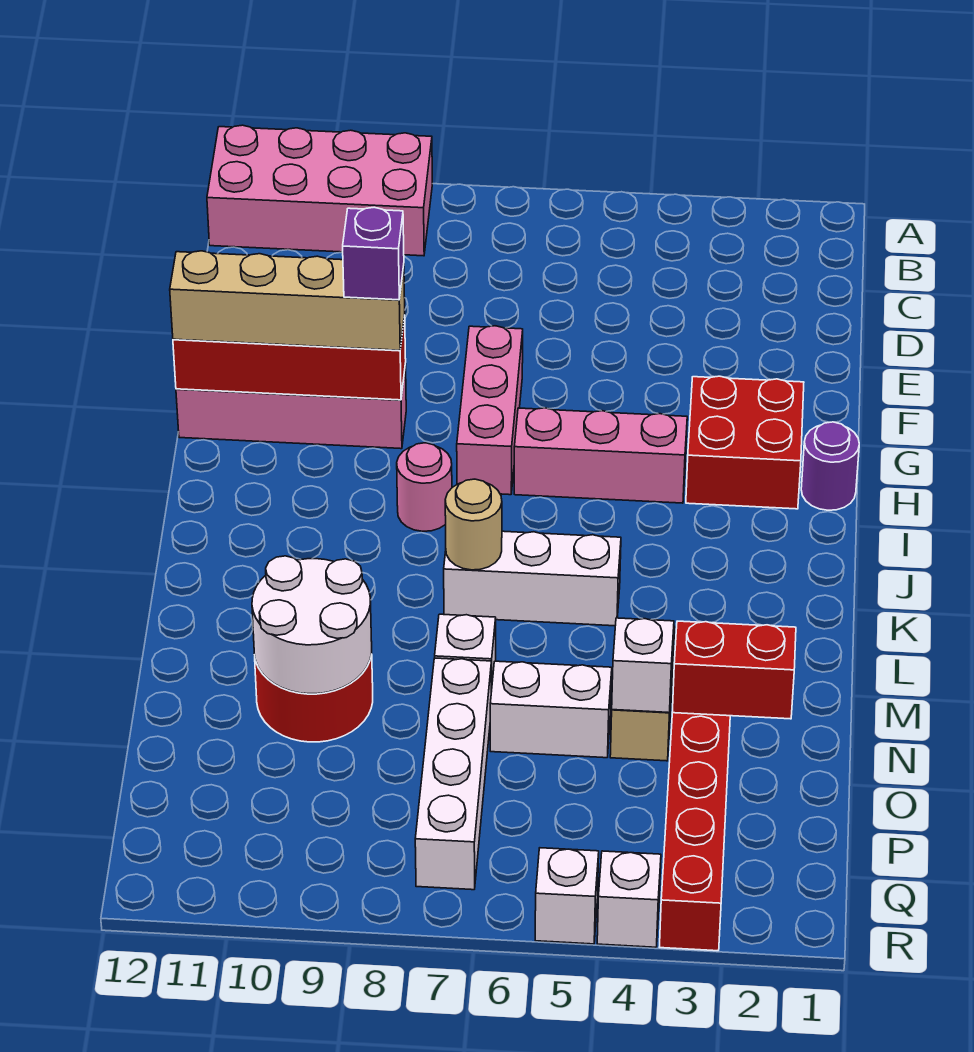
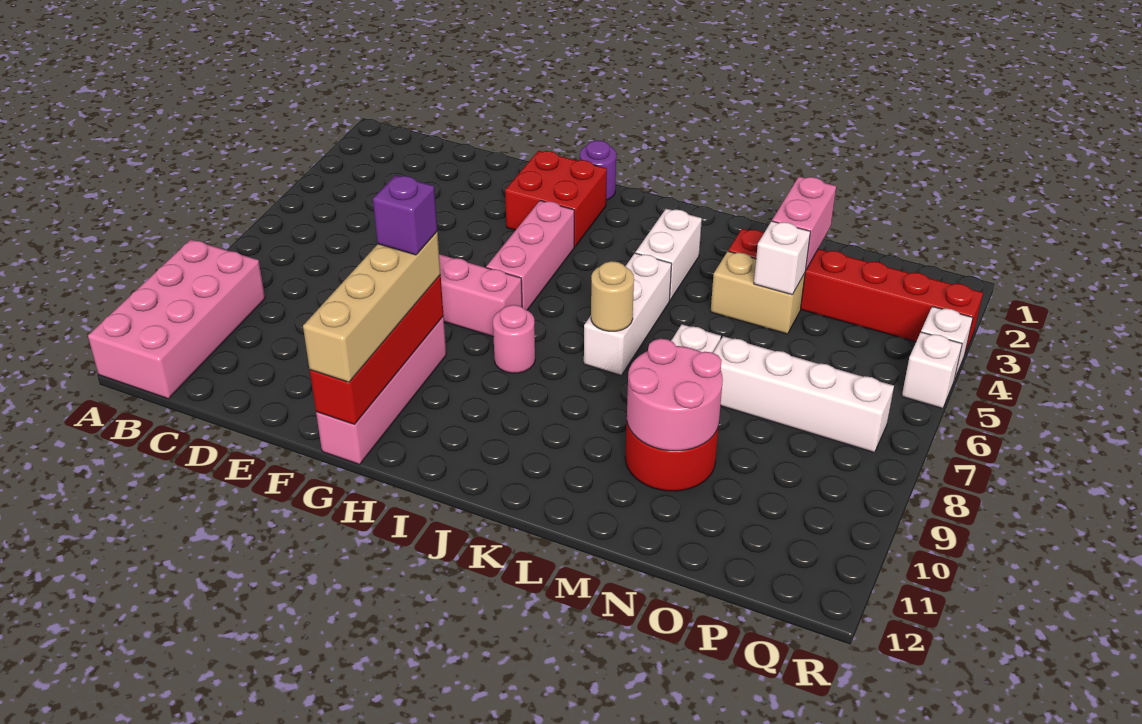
white 2x2 round brick [252,556,372,694] -> pink 2x2 round brick [627,339,723,451]
red 1x2 brick [672,621,796,719] -> pink 1x2 brick [772,177,836,270]
white 1x2 brick [490,661,612,758] -> white 1x2 brick moved to [635,209,702,300]

